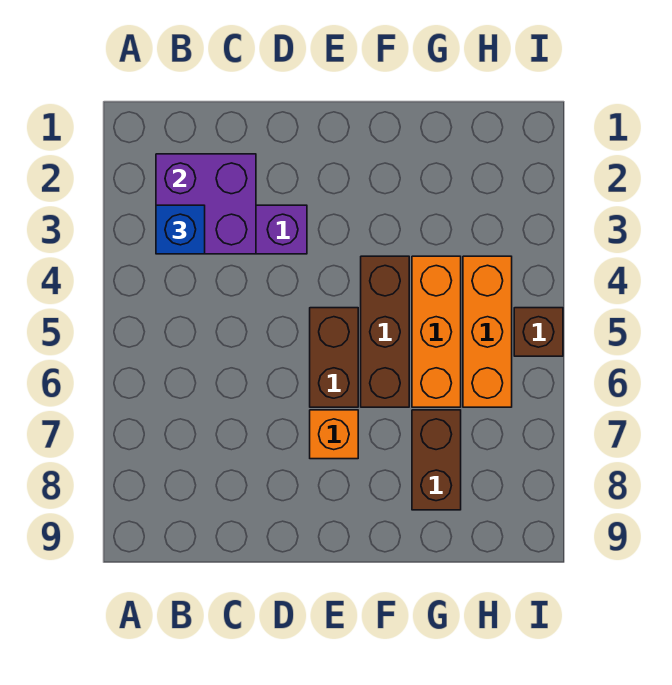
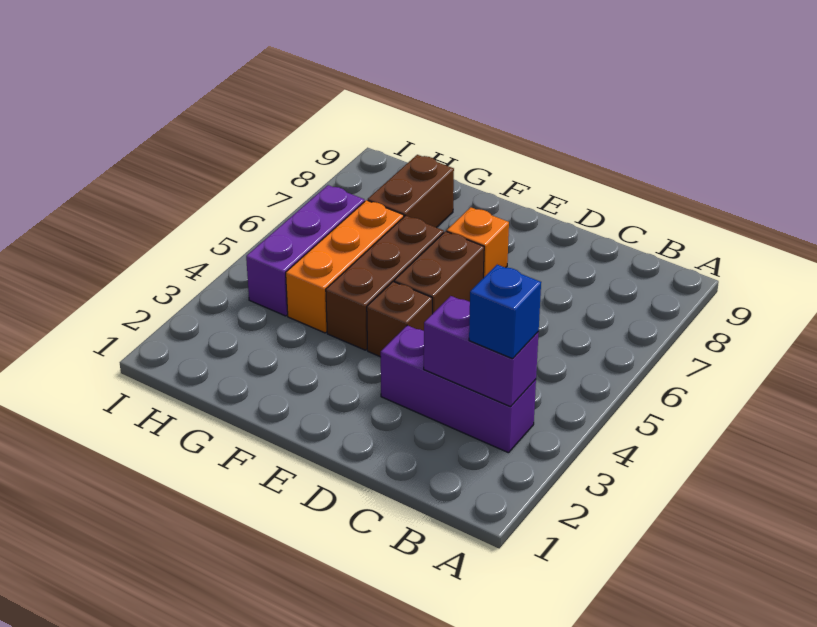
purple 2x2 brick [156,154,256,254] -> purple 1x2 brick [424,296,539,407]
orange 1x3 brick [463,256,512,407] -> purple 1x3 brick [246,185,365,316]
brown 1x1 brick [514,308,563,356] -> brown 1x1 brick moved to [367,282,432,357]

